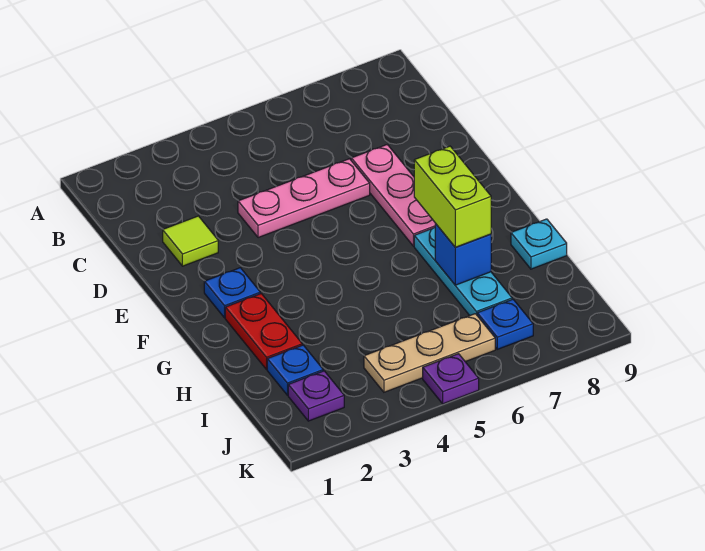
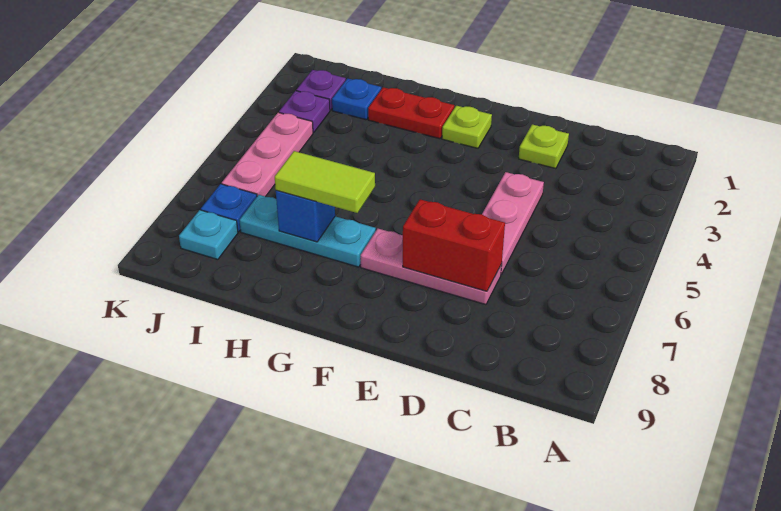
lime 1x1 tile [163,216,218,266] -> lime 1x1 plate [519,124,569,169]
none -> red 1x2 brick [403,199,505,291]
blue 1x1 plate [204,268,260,318] -> lime 1x1 plate [442,106,492,148]
lime 1x2 brick [414,146,491,247] -> lime 1x2 tile [275,151,375,213]
cyan 1x1 plate [511,219,567,269] -> cyan 1x1 plate moved to [179,210,238,259]
tan 1x3 plate [364,314,495,392] -> pink 1x3 plate [222,112,313,197]
purple 1x1 plate [423,354,479,404] -> purple 1x1 plate moved to [279,91,330,133]

